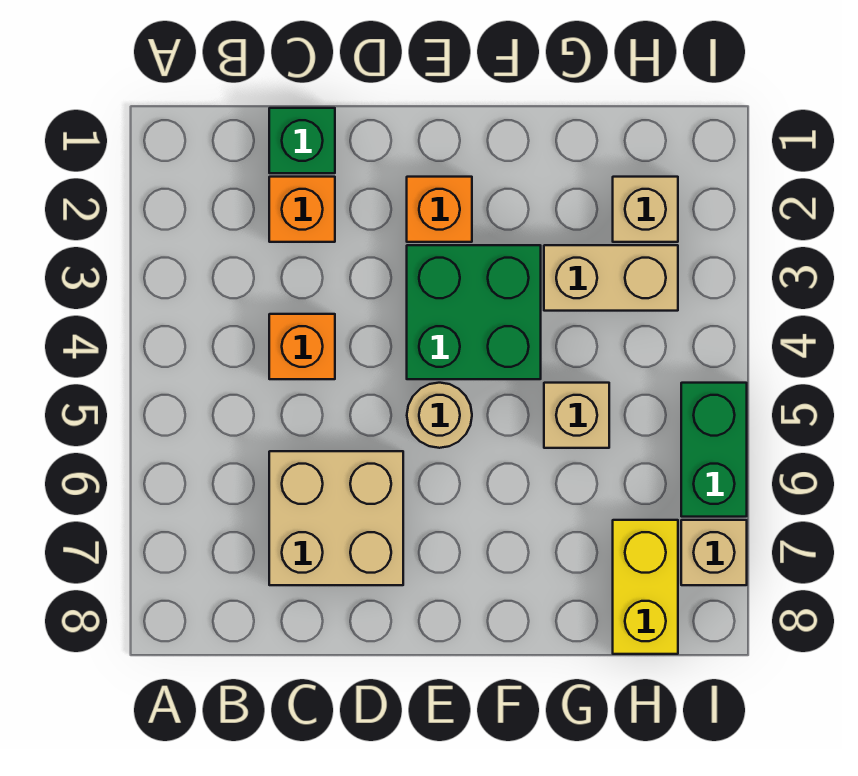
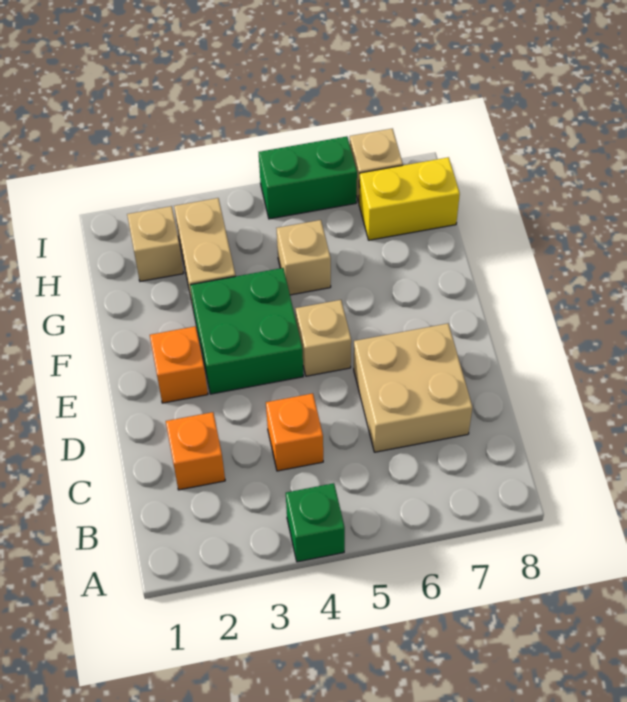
green 1x1 brick [269,108,335,173] -> green 1x1 brick moved to [286,483,345,562]
tan 1x1 round brick [407,383,472,448] -> tan 1x1 brick [295,300,351,376]

